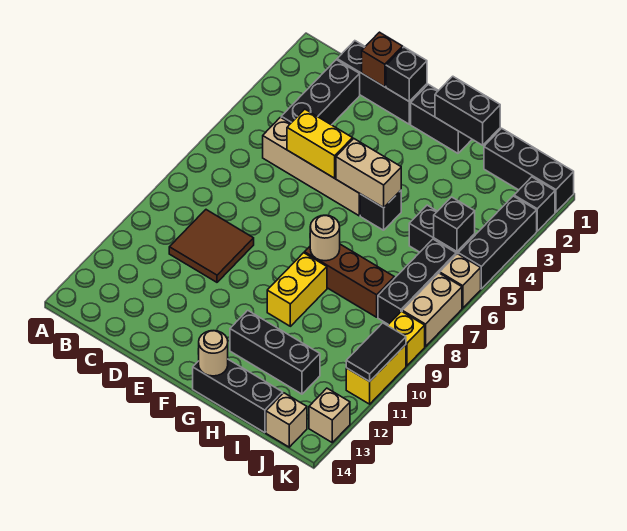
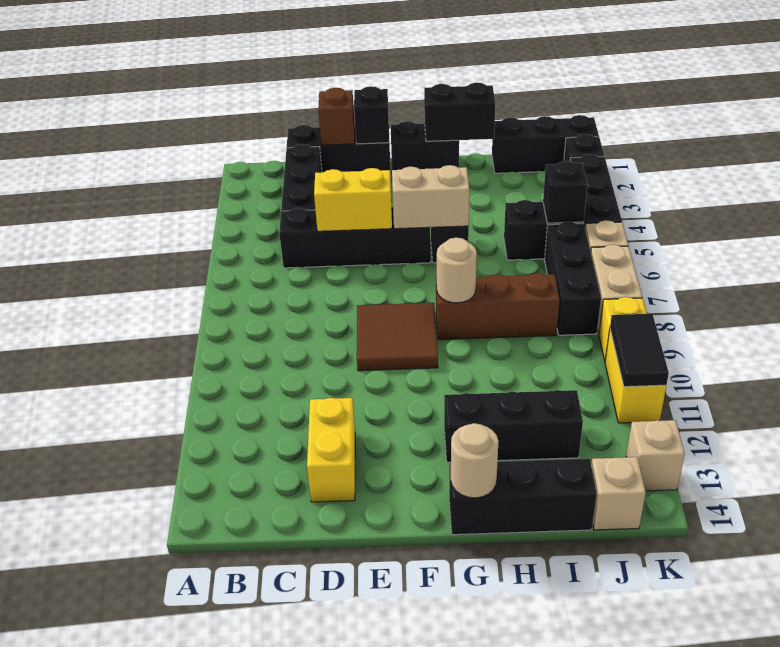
tan 1x4 brick [263,117,360,216] -> black 1x4 brick [279,207,431,268]
brown 2x2 tile [169,210,254,282] -> brown 2x2 tile moved to [357,303,438,371]
yellow 1x2 brick [267,253,327,326] -> yellow 1x2 brick moved to [307,398,355,502]

